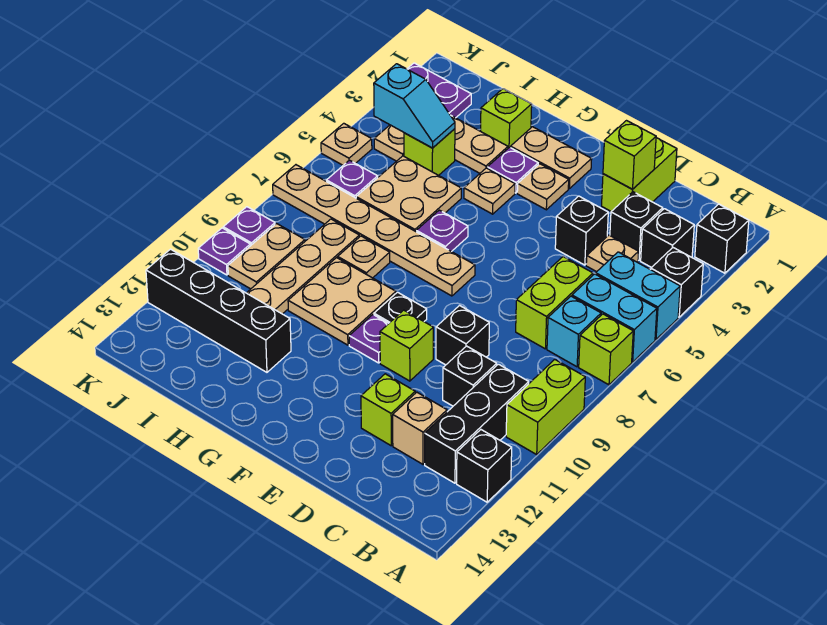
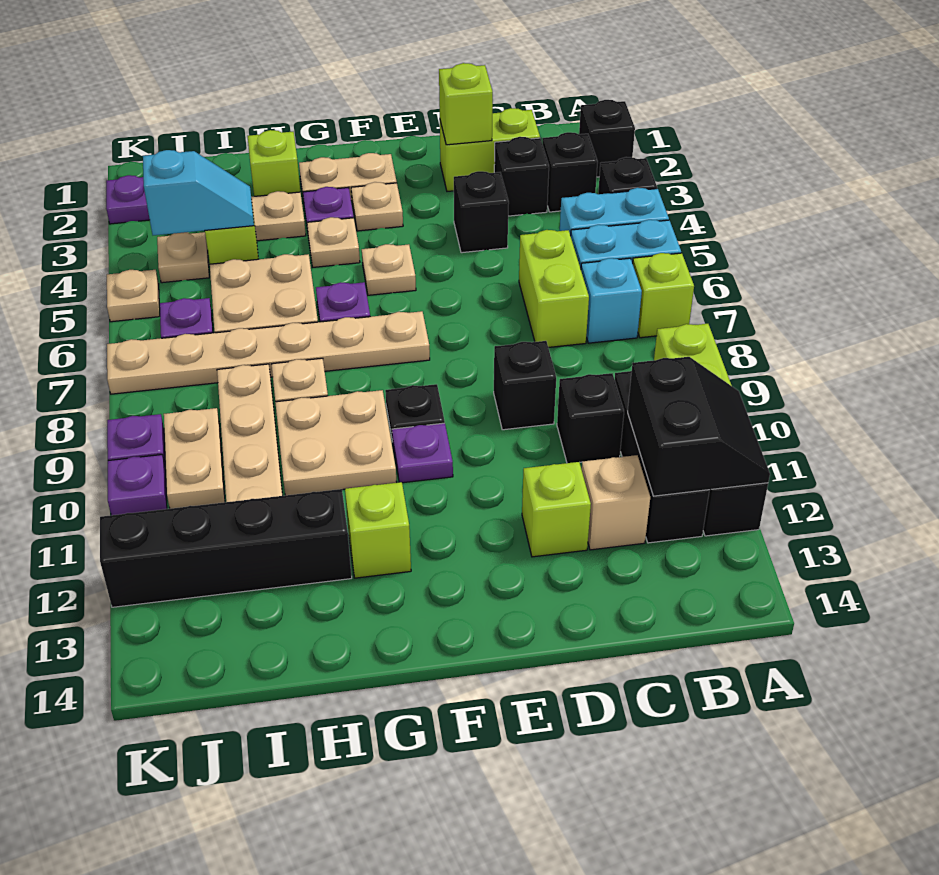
none -> black 2x2 slope [628,357,770,496]
tan 1x1 plate [586,235,639,272] -> tan 1x1 plate moved to [362,244,416,295]
lime 1x2 brick [602,138,677,211] -> lime 1x2 brick turned to [440,108,540,191]
lime 1x1 brick [380,310,433,381] -> lime 1x1 brick moved to [345,482,411,578]

